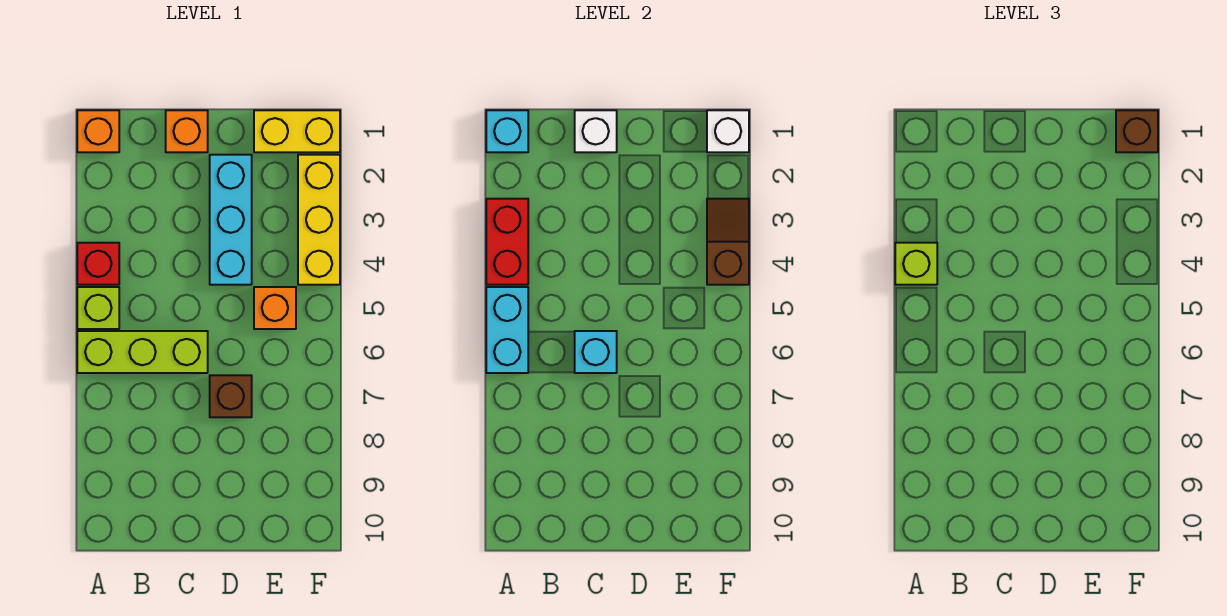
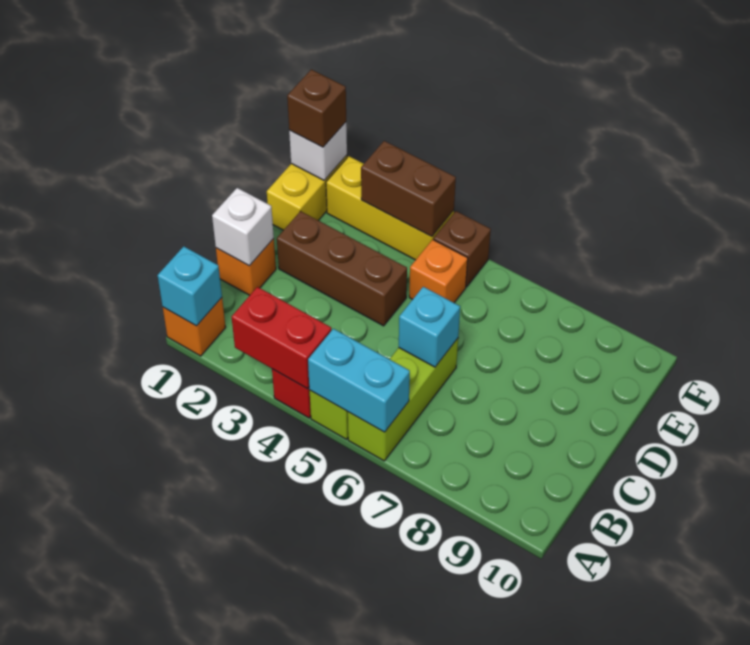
lime 1x1 brick [895,243,937,285] -> none
cyan 1x3 brick [210,155,252,285] -> brown 1x3 brick [277,211,407,326]
brown 1x1 brick [210,375,252,417] -> brown 1x1 brick moved to [434,211,491,287]
brown 1x2 slope [707,199,749,285] -> brown 1x2 brick [361,141,456,237]

